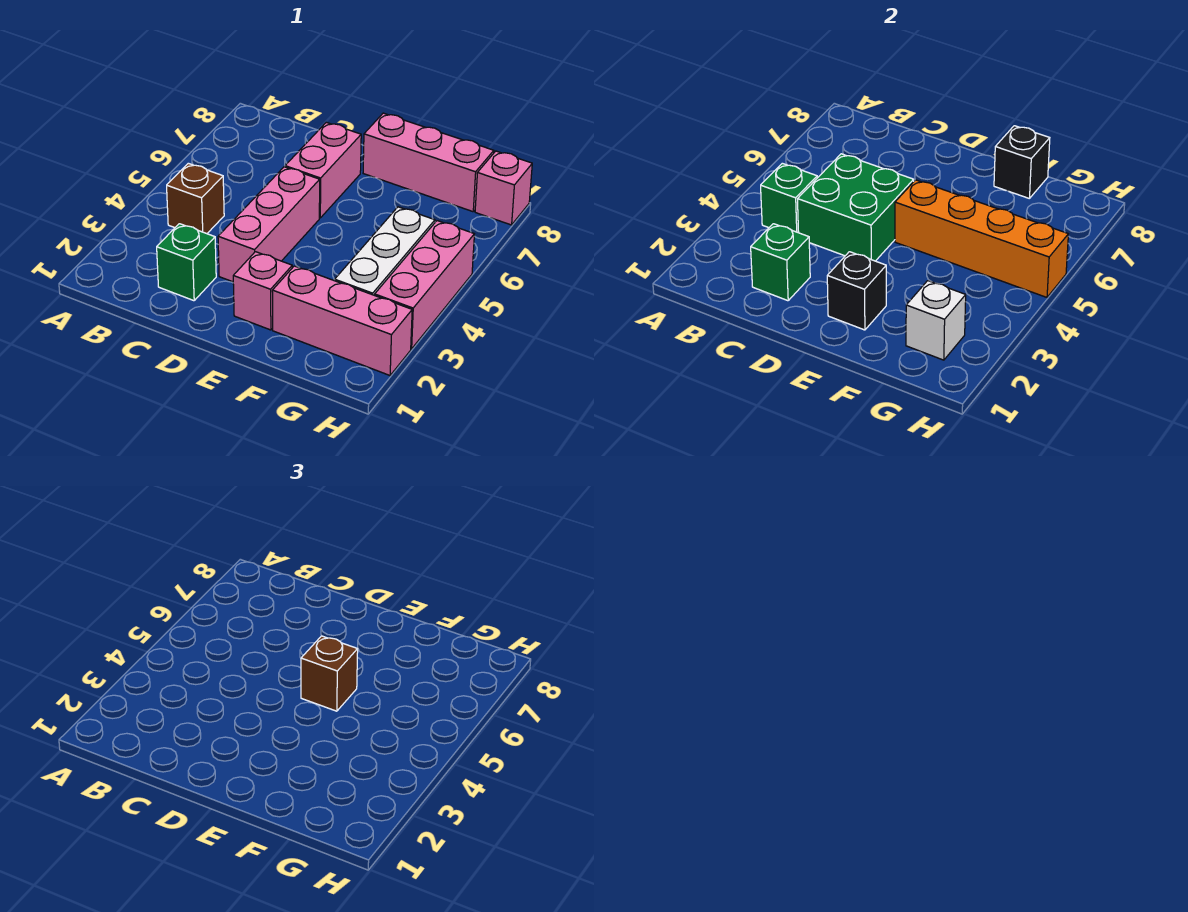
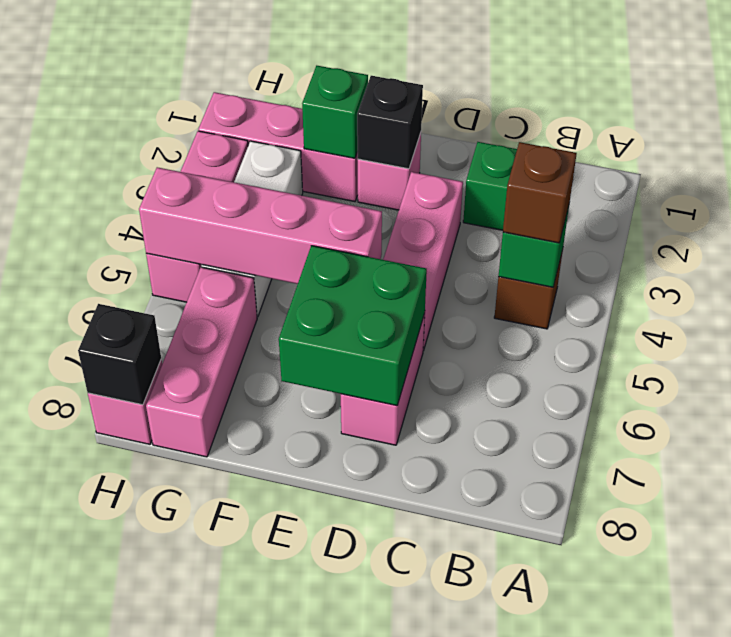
green 1x1 brick [751,224,810,301] -> green 1x1 brick moved to [302,66,368,158]
green 2x2 brick [798,154,914,261] -> green 2x2 brick moved to [279,246,427,406]
orange 1x4 brick [895,180,1068,297] -> pink 1x4 brick [139,167,382,284]
brown 1x1 brick [301,636,358,711] -> brown 1x1 brick moved to [503,142,577,243]
pink 1x3 brick [363,113,494,212] -> pink 1x3 brick turned to [146,267,257,457]
black 1x1 brick [994,126,1050,199] -> black 1x1 brick moved to [78,304,161,405]
white 1x1 brick [906,281,966,360] -> none

